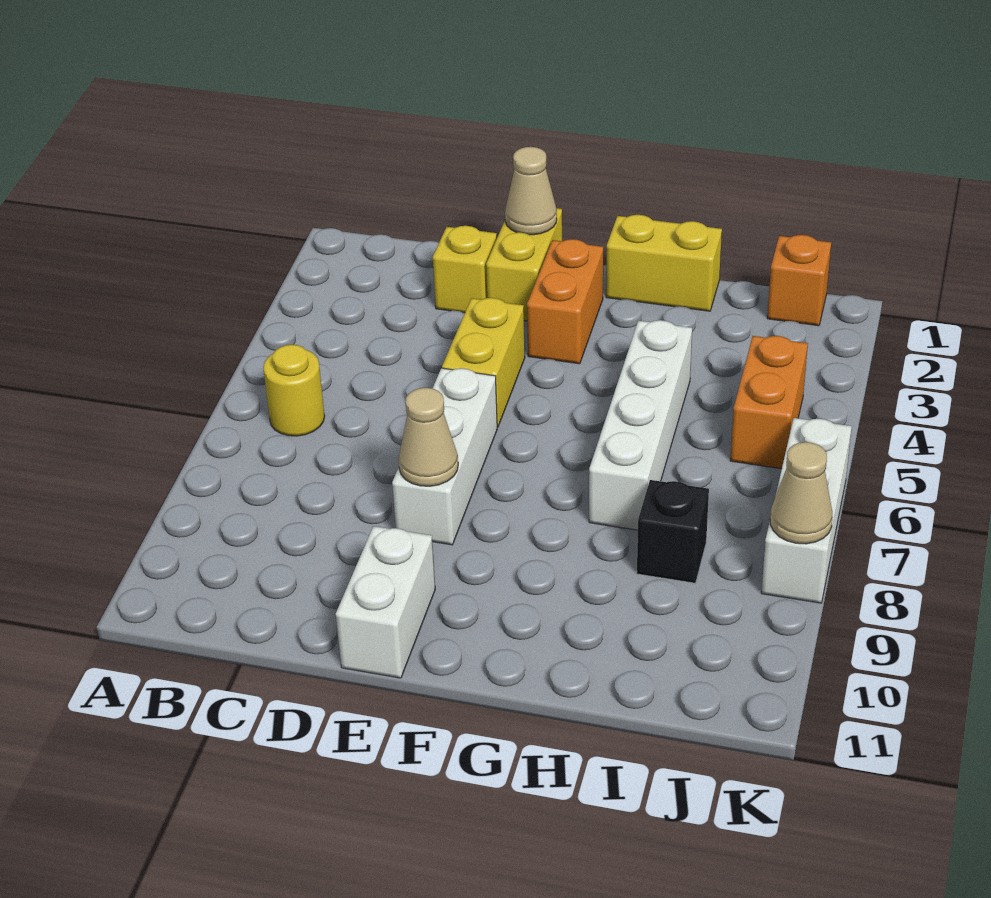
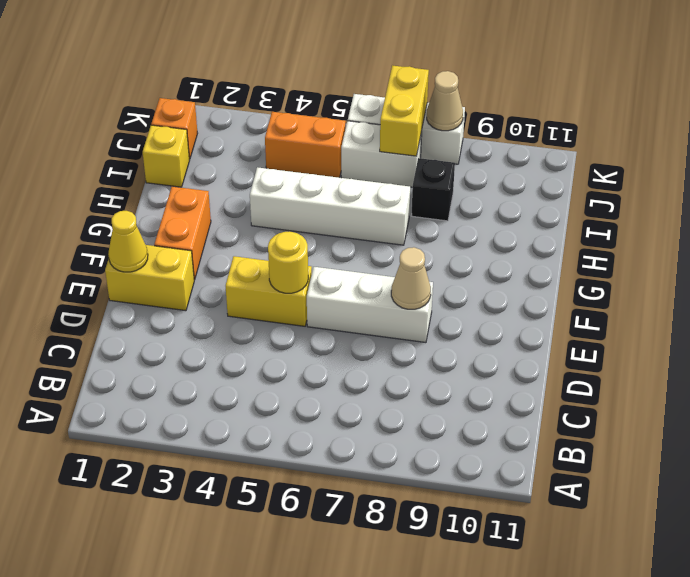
yellow 1x1 round brick [263,345,325,436] -> yellow 1x1 round brick moved to [268,231,308,293]
yellow 1x1 brick [433,226,497,313] -> yellow 1x1 brick moved to [143,125,189,187]
tan 1x1 cone [505,147,557,235] -> yellow 1x1 cone [108,211,148,272]
white 1x2 brick [336,526,435,678] -> white 1x2 brick moved to [341,121,422,187]
orange 1x2 brick [527,239,603,364] -> orange 1x2 brick turned to [154,186,211,280]
yellow 1x2 brick [606,215,722,311] -> yellow 1x2 brick moved to [380,65,429,156]

